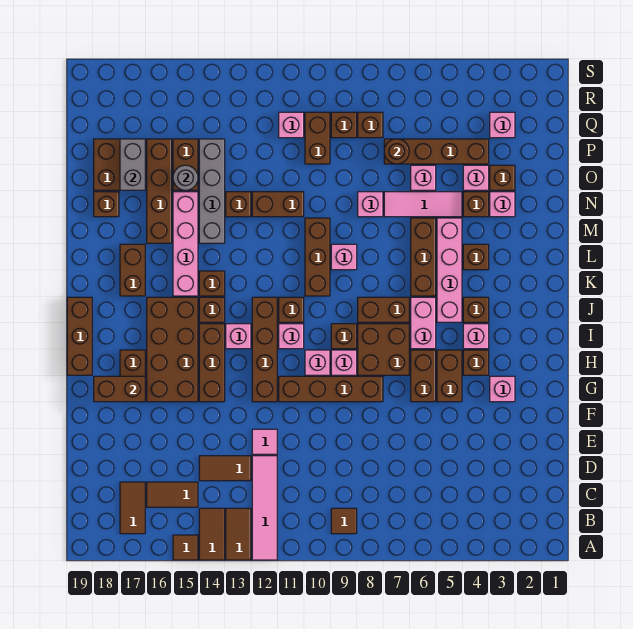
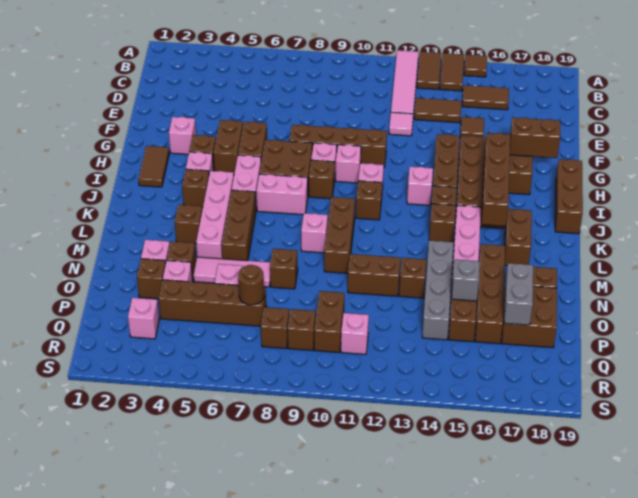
brown 1x1 tile [331,508,357,534] -> brown 1x1 tile moved to [460,117,484,139]
brown 1x2 tile [120,482,145,534] -> brown 1x2 tile moved to [138,146,169,187]
brown 1x4 brick [252,297,277,402] -> brown 1x4 brick moved to [482,133,510,226]
brown 1x2 brick [358,297,409,322] -> pink 1x2 brick [257,174,308,215]
pink 1x1 brick [358,192,383,217] -> brown 1x1 brick [270,249,298,289]
grey 1x1 round brick [173,165,198,190] -> grey 1x1 brick [452,260,480,301]

